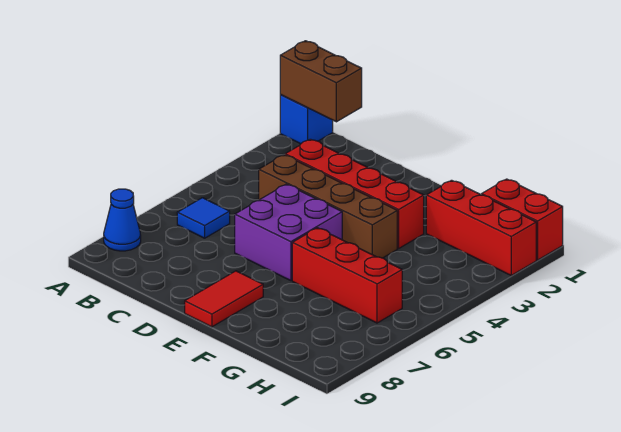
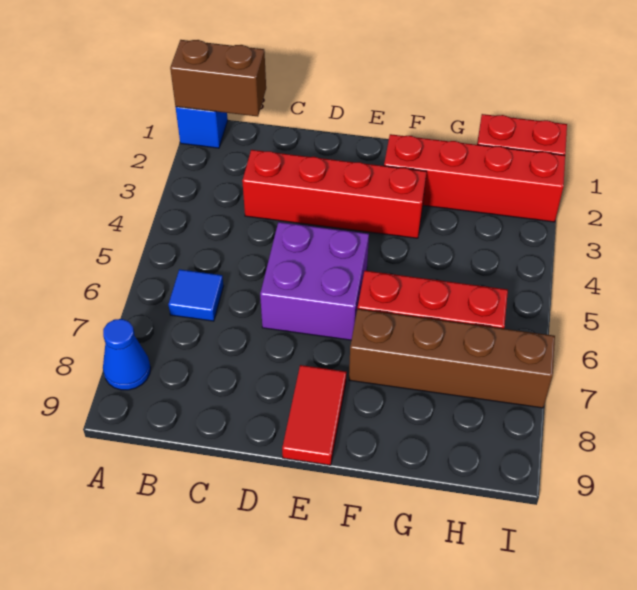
brown 1x4 brick [259,155,397,258] -> brown 1x4 brick moved to [349,309,555,408]
red 1x3 brick [426,180,536,275] -> red 1x4 brick [384,134,565,222]

